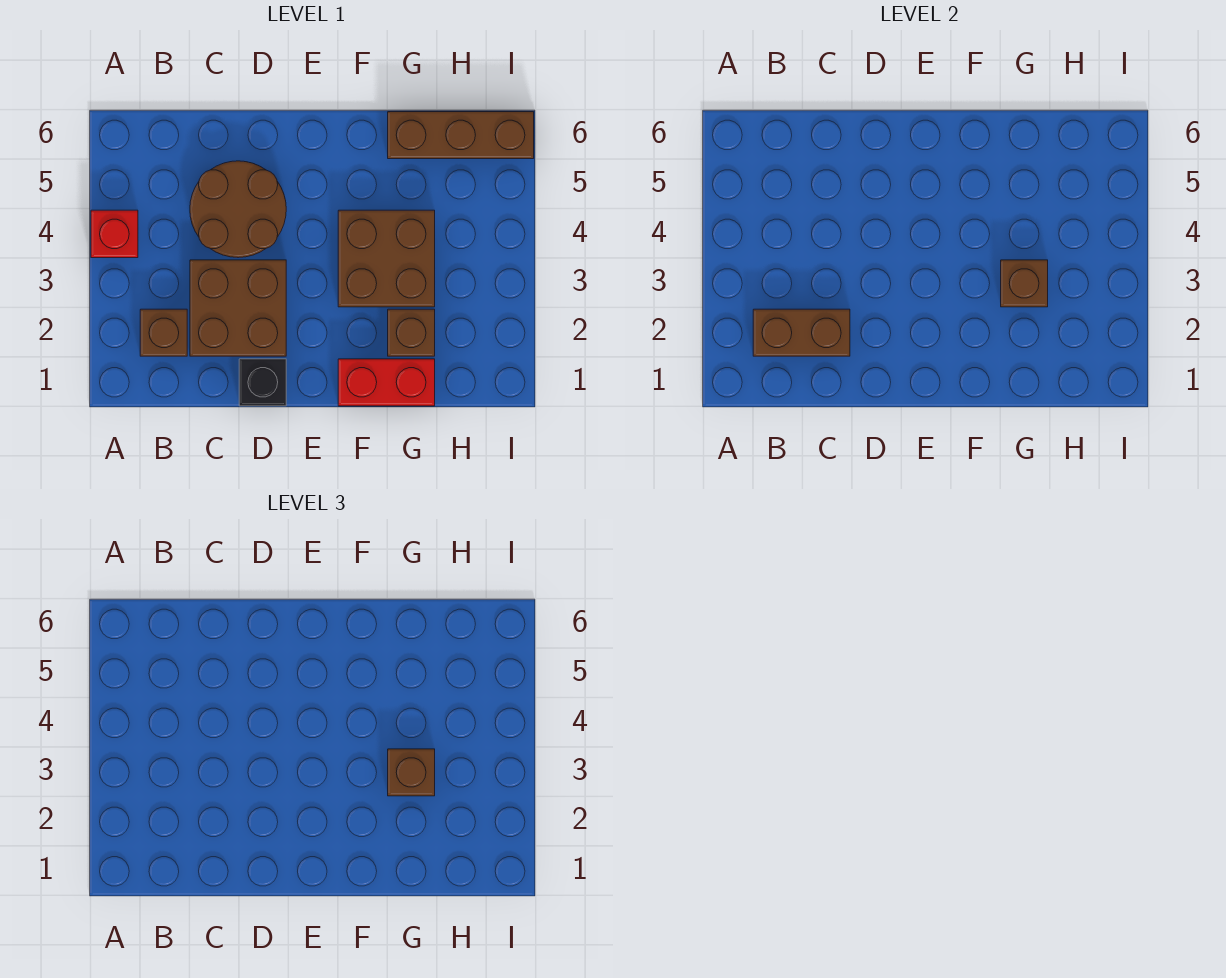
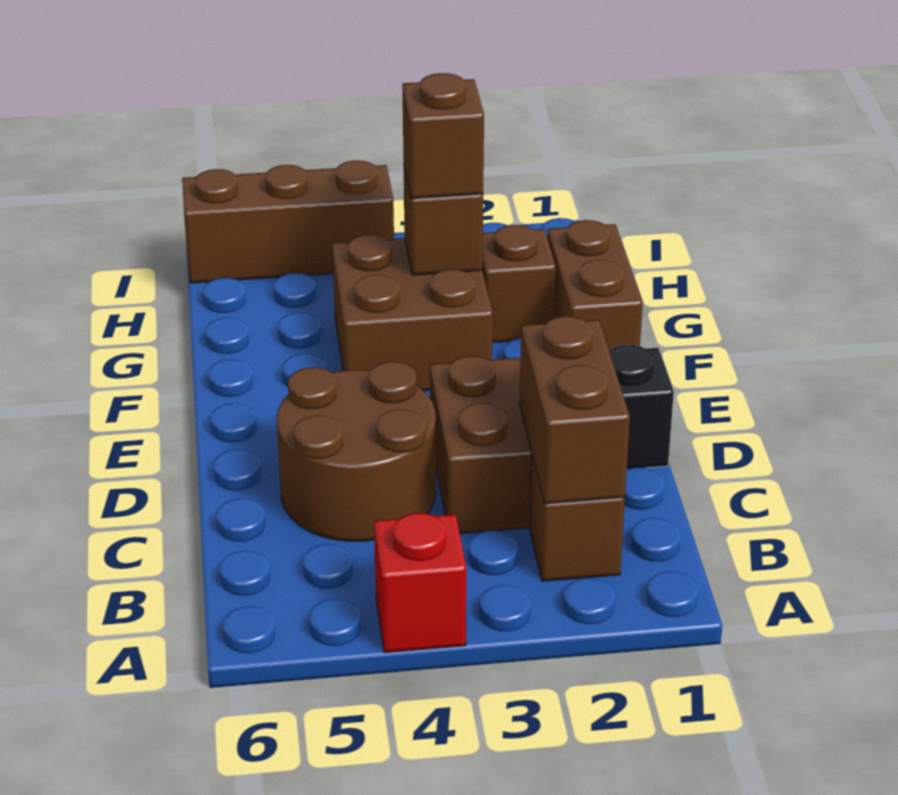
red 1x2 brick [338,359,435,406] -> brown 1x2 brick [548,220,643,351]
brown 1x3 brick [388,112,534,159] -> brown 1x3 brick turned to [182,161,394,283]

